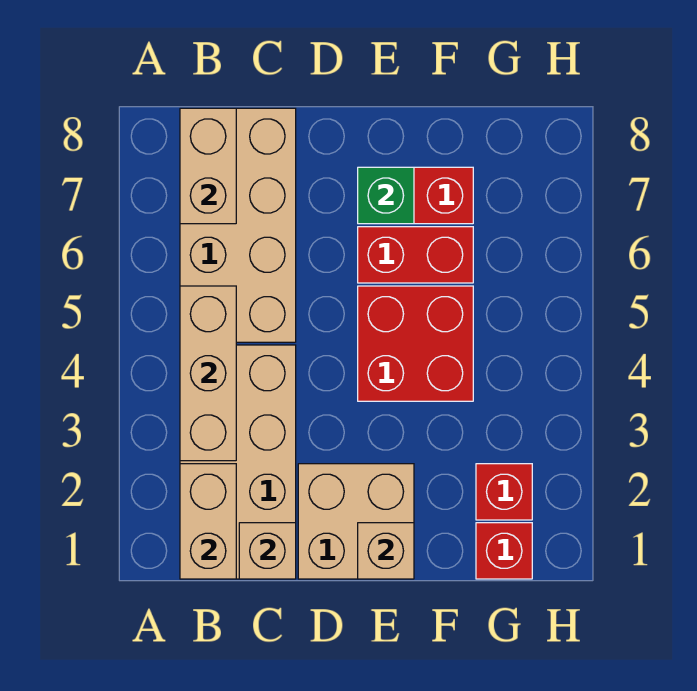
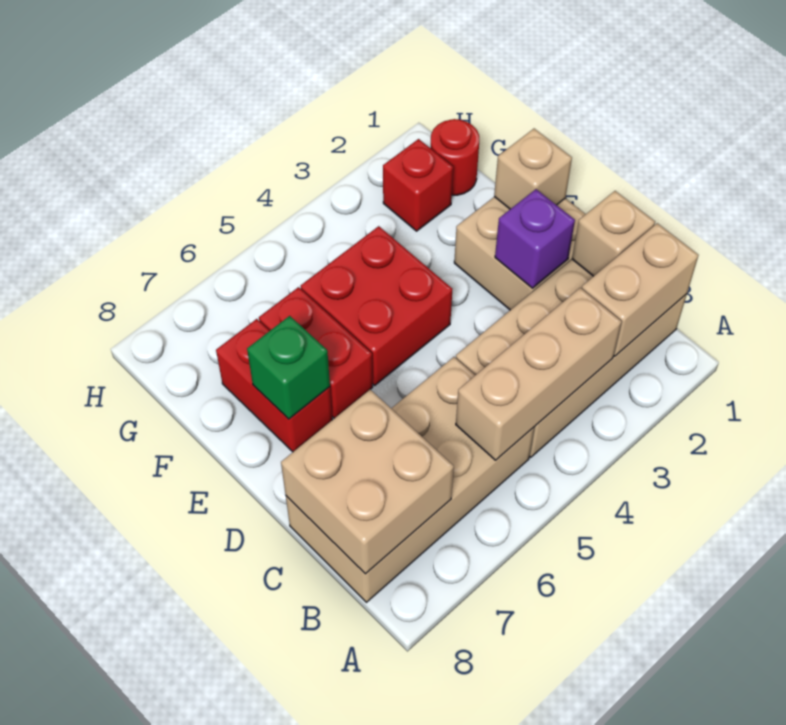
tan 1x2 brick [180,108,236,224] -> tan 2x2 brick [281,390,454,574]
none -> purple 1x1 brick [495,189,575,288]
red 1x1 brick [476,523,532,579] -> red 1x1 round brick [431,119,479,195]

